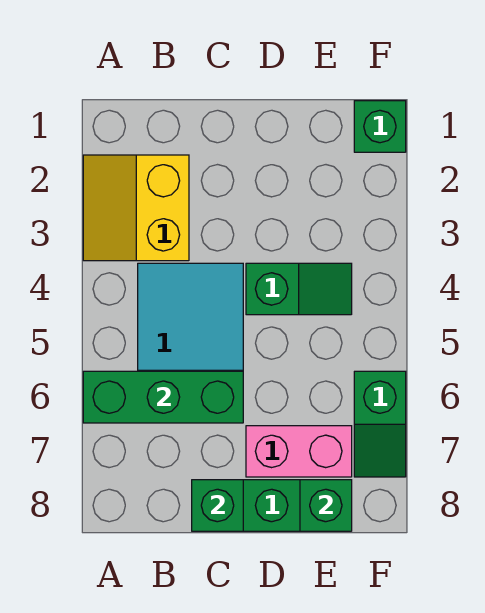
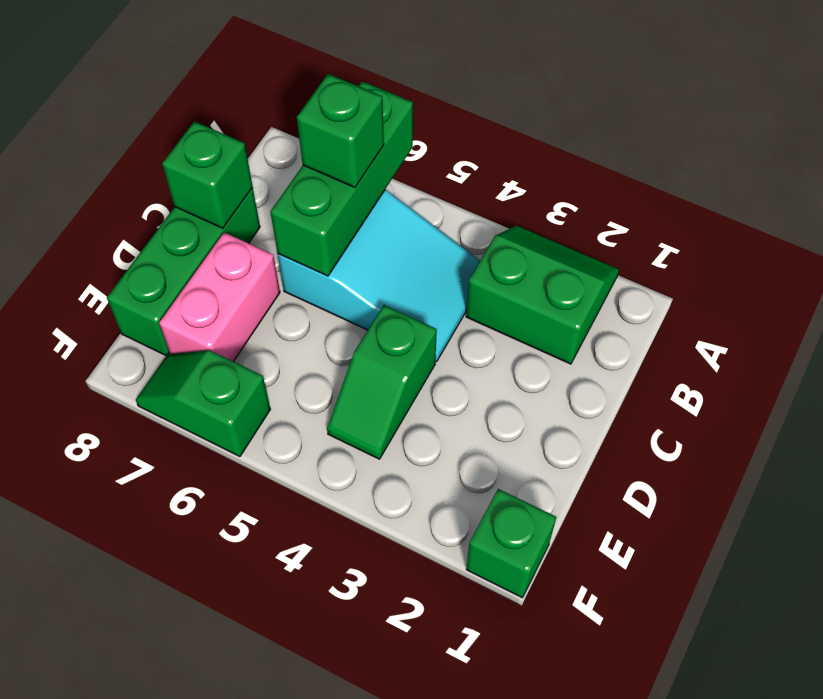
yellow 2x2 slope [83,155,189,261] -> green 2x2 slope [466,226,619,364]
green 1x1 brick [300,480,352,531] -> green 1x1 brick moved to [297,74,384,187]

